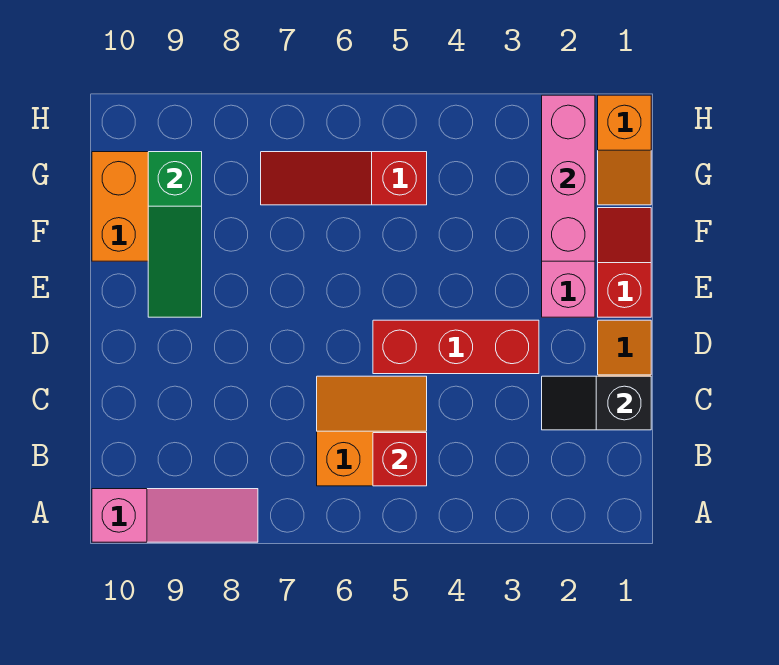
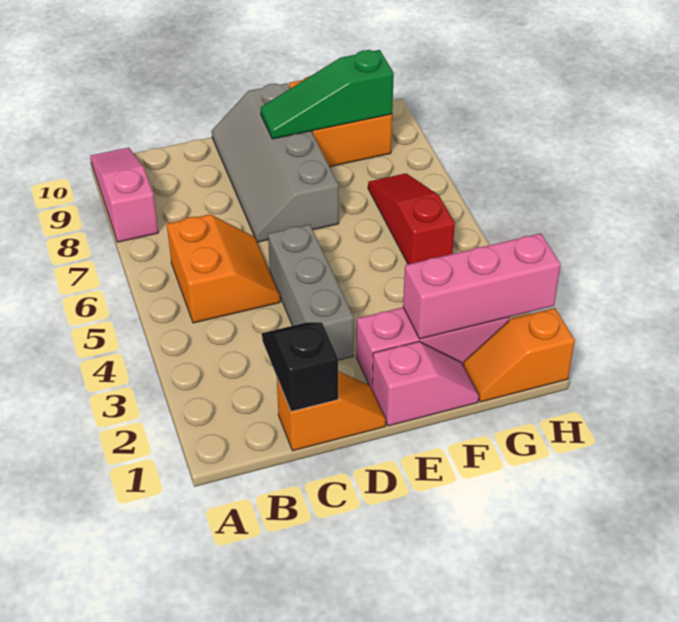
pink 1x3 slope [92,489,258,542] -> pink 1x3 slope turned to [90,148,158,242]
red 1x1 brick [373,433,427,486] -> none
red 1x3 brick [373,320,539,374] -> grey 1x3 brick [268,224,354,360]
none -> grey 2x4 slope [212,83,339,242]
red 1x2 slope [598,208,651,317] -> pink 1x2 slope [372,342,479,426]

